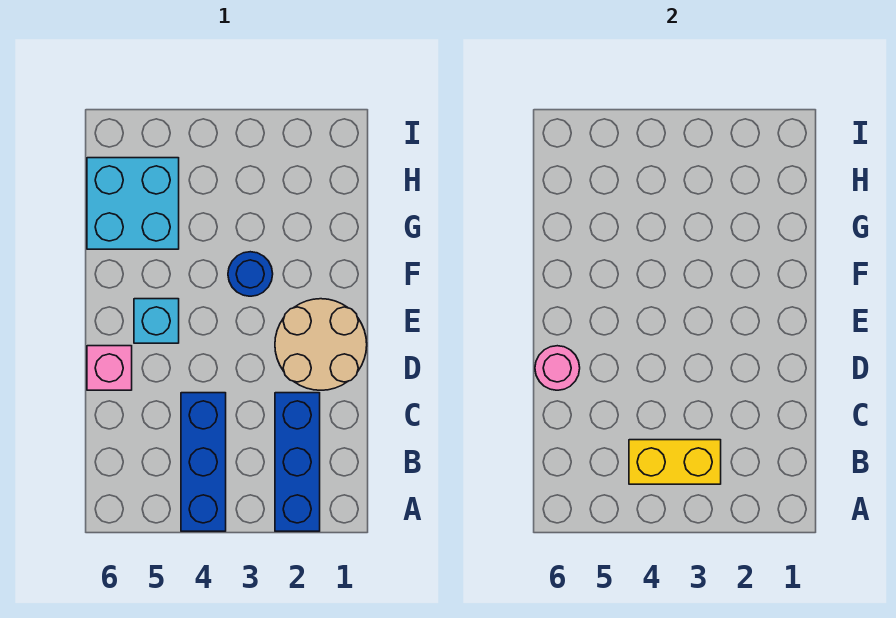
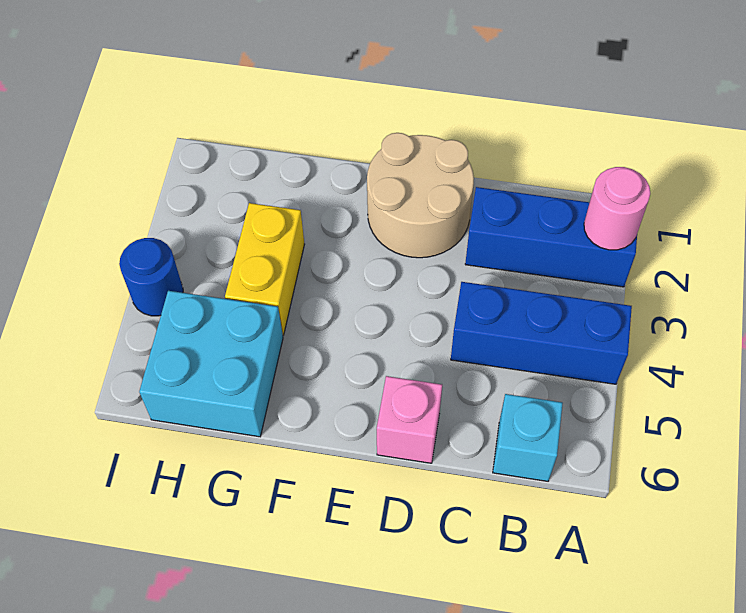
yellow 1x2 brick [629,440,721,484] -> yellow 1x2 brick moved to [225,203,305,335]
pink 1x1 round brick [535,346,580,390] -> pink 1x1 round brick moved to [584,167,650,250]
cyan 1x1 brick [134,299,179,343] -> cyan 1x1 brick moved to [493,394,563,481]
blue 1x1 round brick [228,252,273,296] -> blue 1x1 round brick moved to [119,238,183,316]

